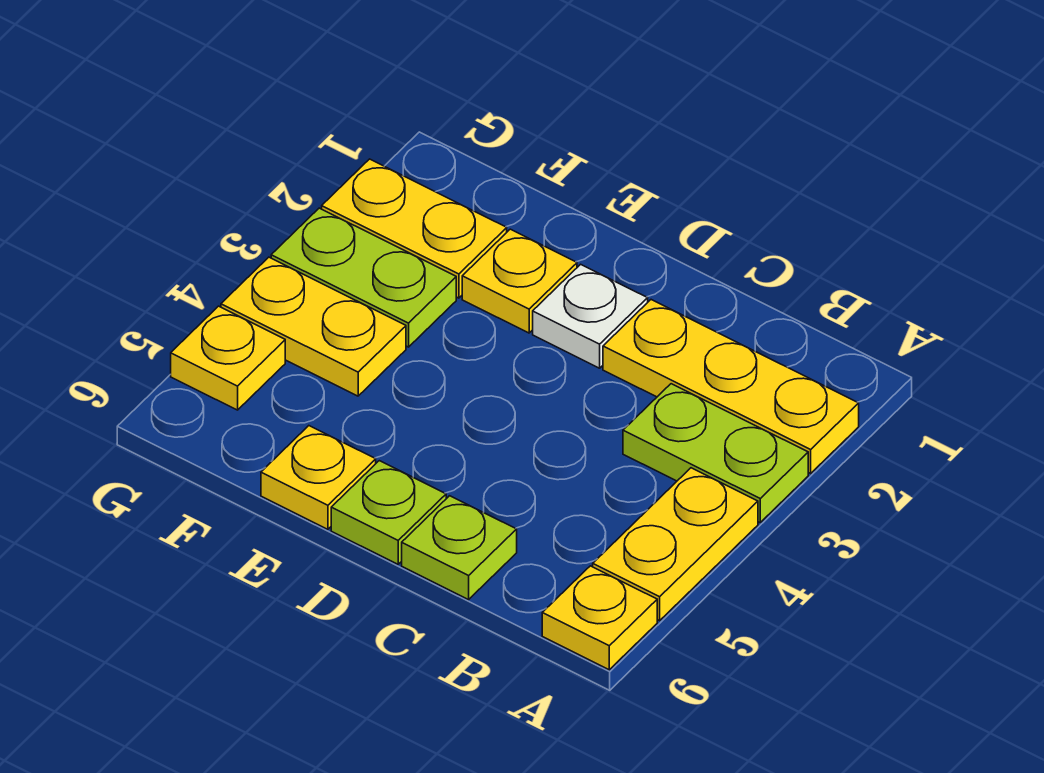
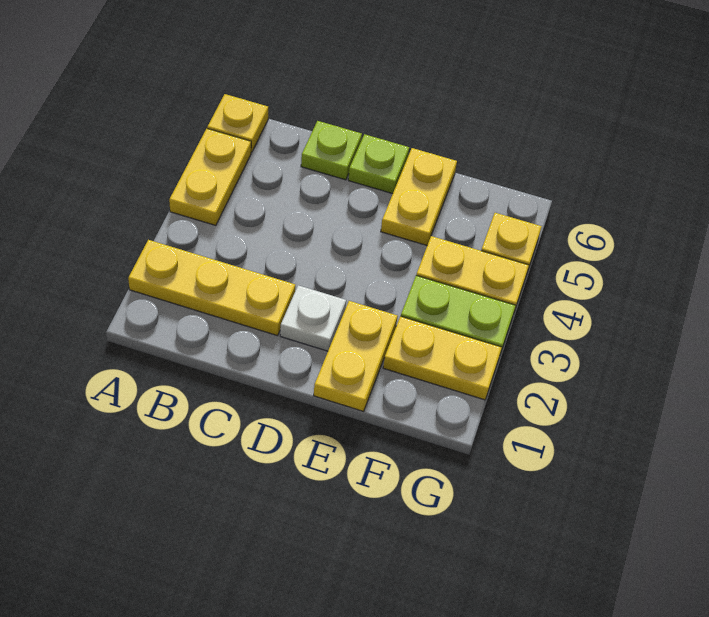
lime 1x2 plate [623,384,808,522] -> none
yellow 1x1 plate [462,229,577,333] -> yellow 1x2 plate [314,301,398,411]
yellow 1x1 plate [261,426,376,529] -> yellow 1x2 plate [381,148,457,245]

